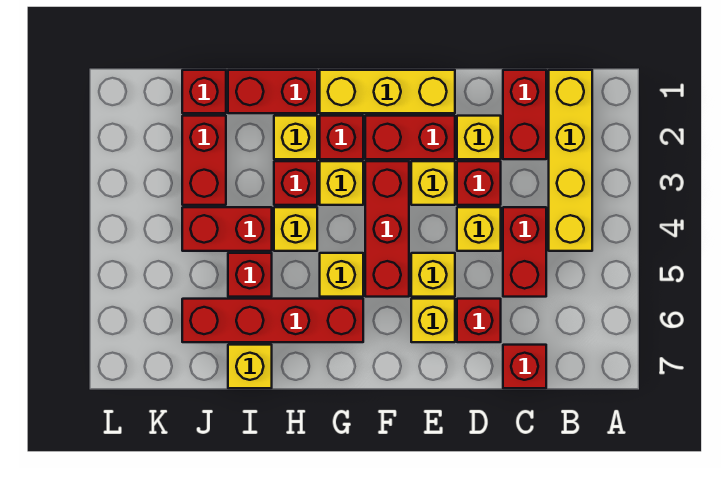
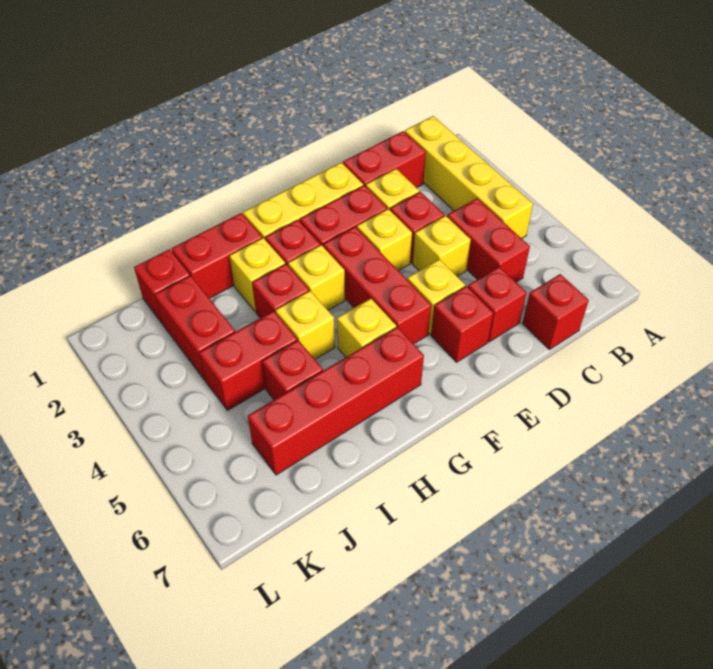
red 1x2 brick [503,70,546,159] -> red 1x2 brick turned to [343,131,426,188]
yellow 1x1 brick [411,299,455,342] -> red 1x1 brick [431,286,493,362]
yellow 1x1 brick [228,345,272,388] -> none

